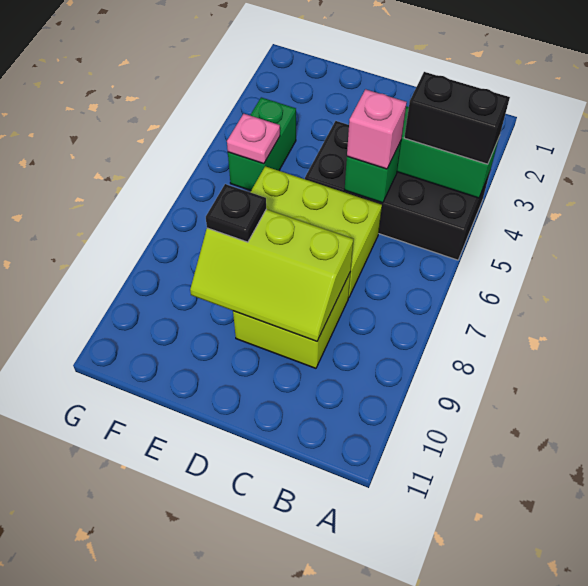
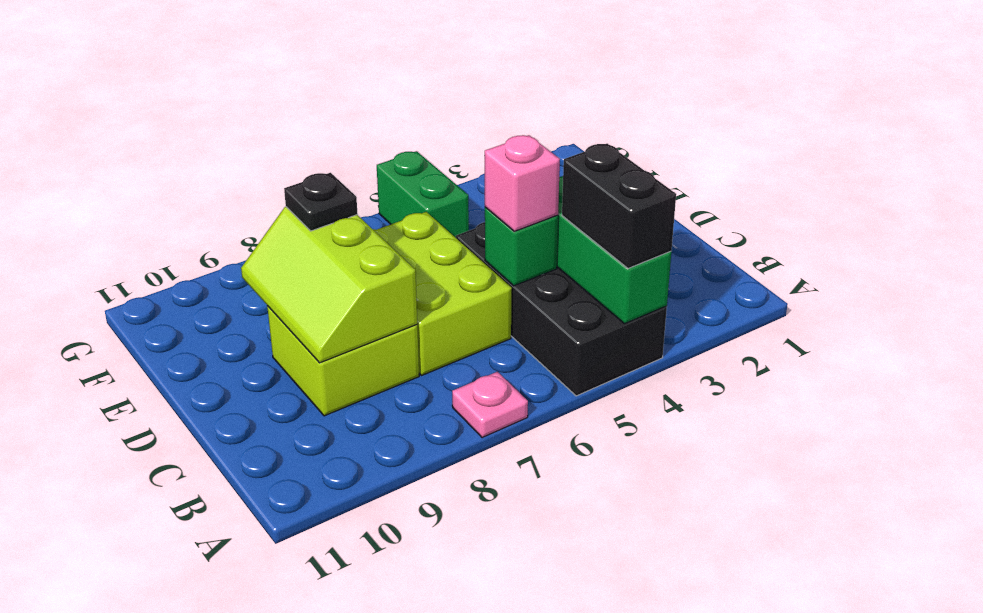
green 1x2 brick [228,97,296,190] -> green 1x2 brick turned to [377,151,469,238]
pink 1x1 plate [227,114,280,164] -> pink 1x1 plate moved to [452,372,528,438]

